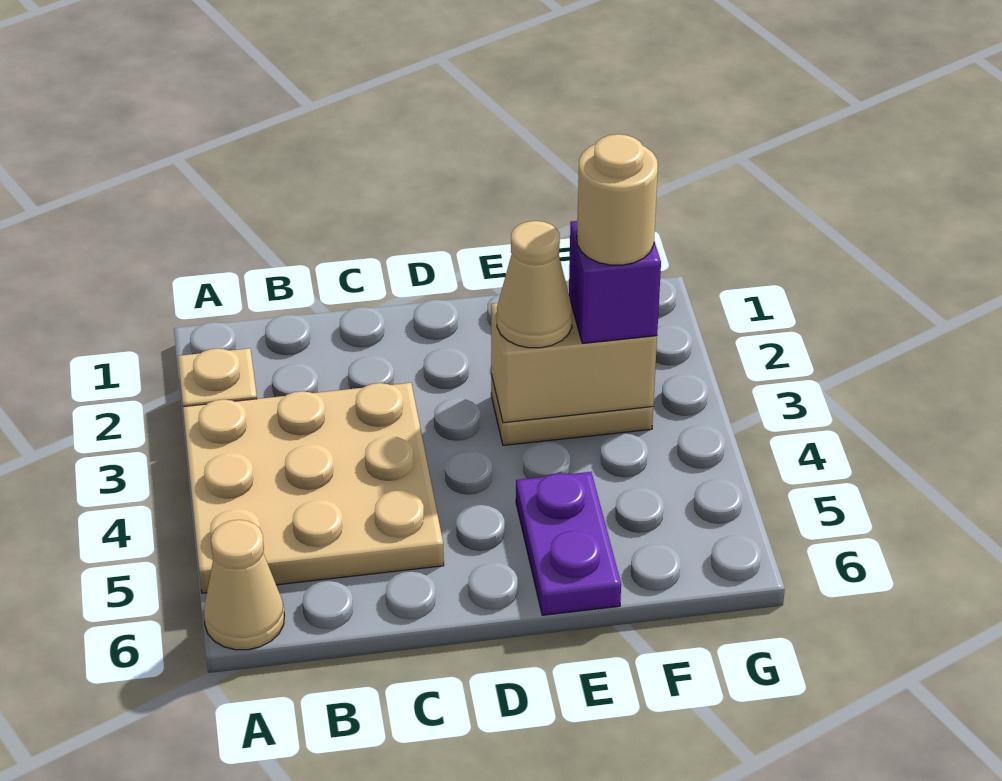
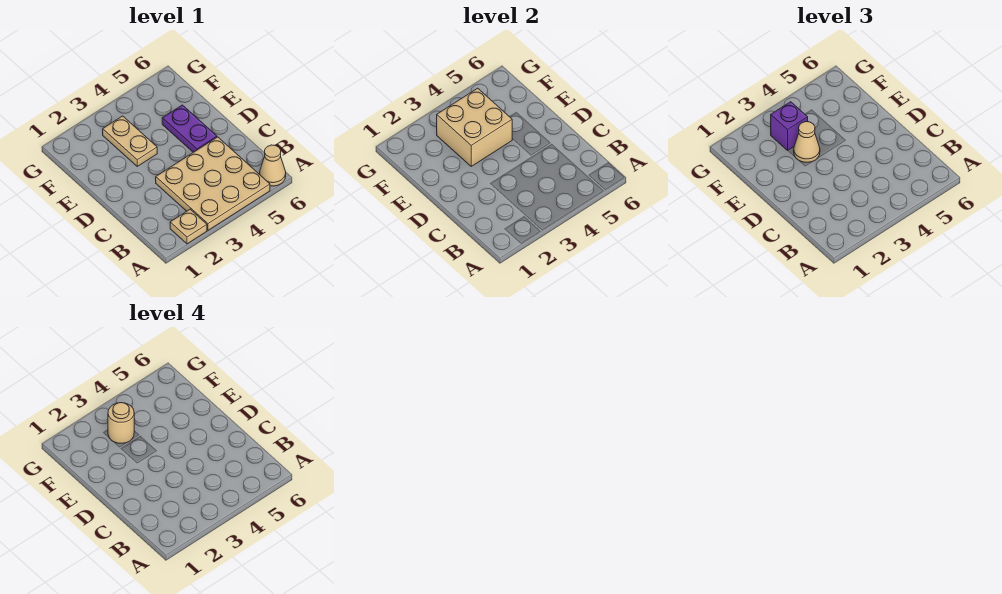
tan 1x2 brick [491,303,657,423] -> tan 2x2 brick [437,88,512,166]
purple 1x2 plate [516,472,621,615] -> purple 1x2 plate turned to [162,105,217,152]

